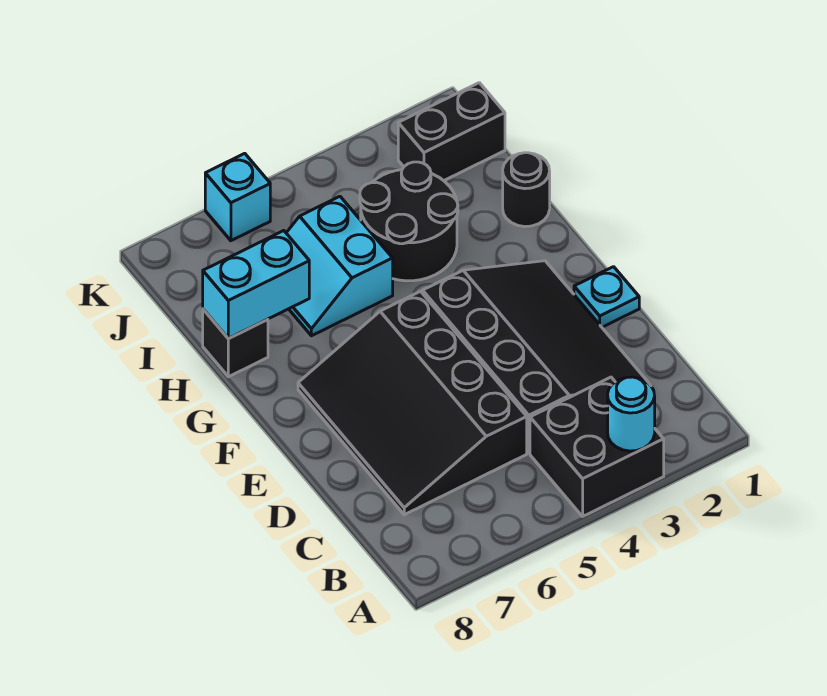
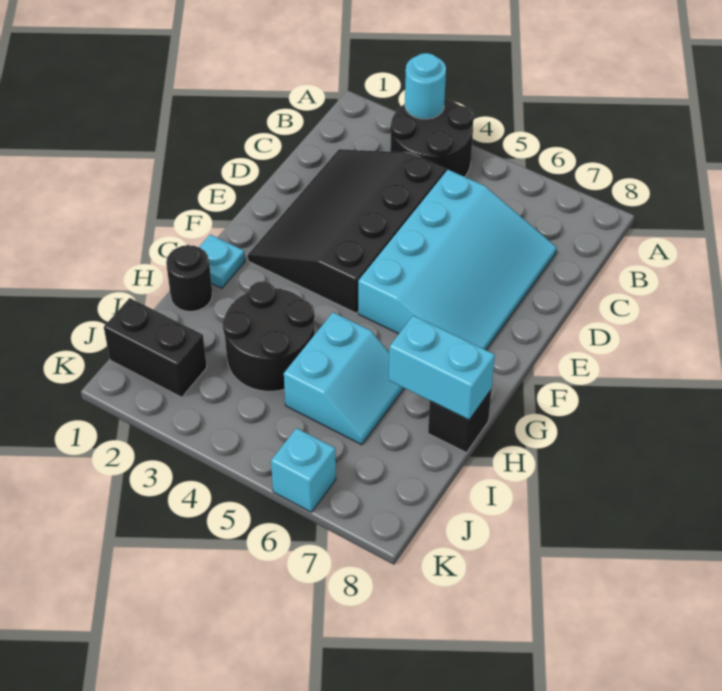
black 2x2 brick [530,377,664,516] -> black 2x2 round brick [390,99,474,177]
black 3x4 slope [298,291,527,515] -> cyan 3x4 slope [358,170,557,350]
cyan 1x1 plate [574,267,639,327] -> cyan 1x1 plate moved to [199,234,245,288]

